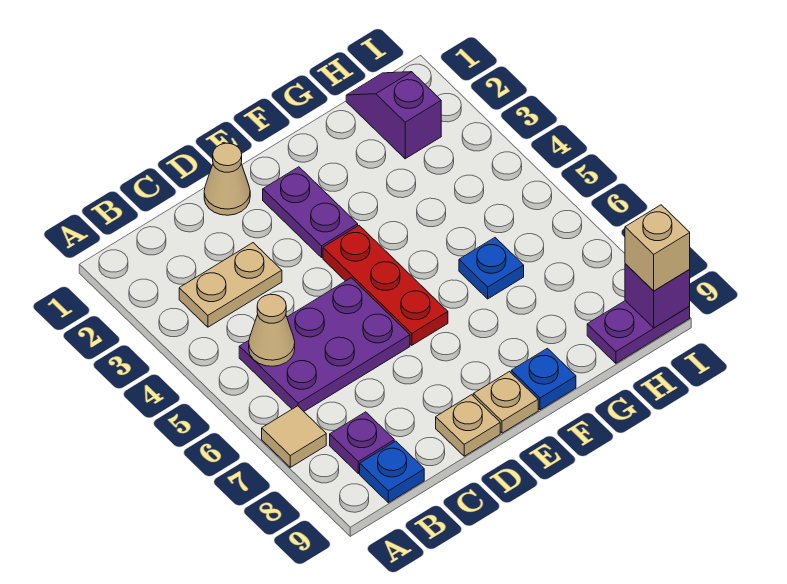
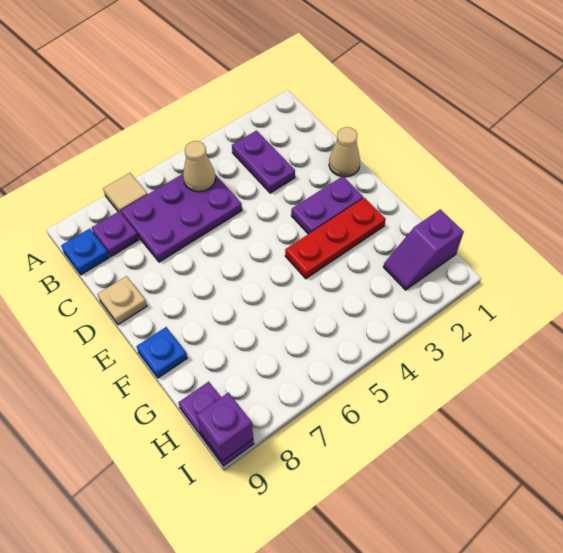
tan 1x2 plate [179,243,282,327] -> purple 1x2 plate [232,131,295,193]
purple 2x3 plate [239,278,410,411] -> purple 2x3 plate turned to [121,174,242,262]
red 1x3 plate [323,226,448,345] -> red 1x3 plate moved to [285,198,386,279]
tan 1x1 plate [473,372,538,433] -> none
blue 1x1 plate [459,238,524,299] -> none
purple 1x2 slope [346,72,441,159] -> purple 1x2 slope turned to [383,209,464,290]
tan 1x1 brick [625,205,690,291] -> none

